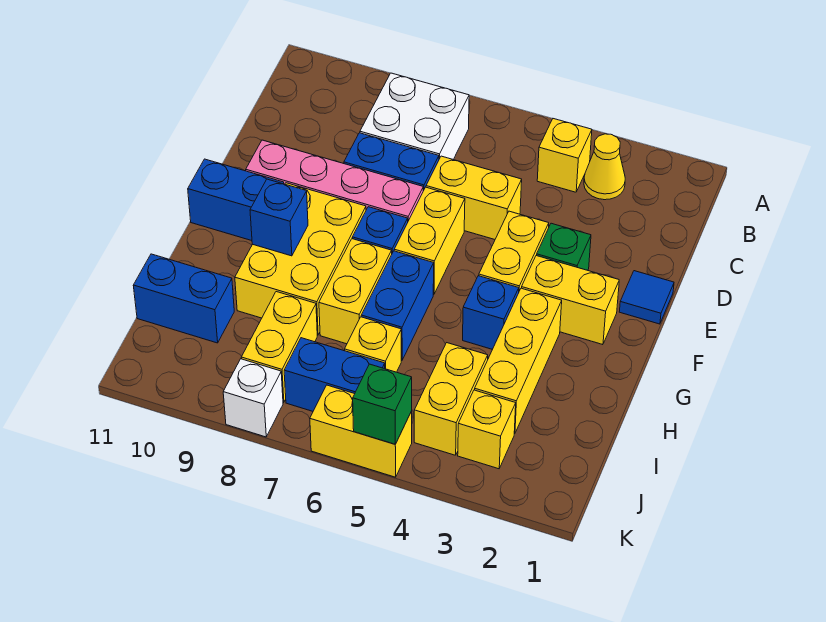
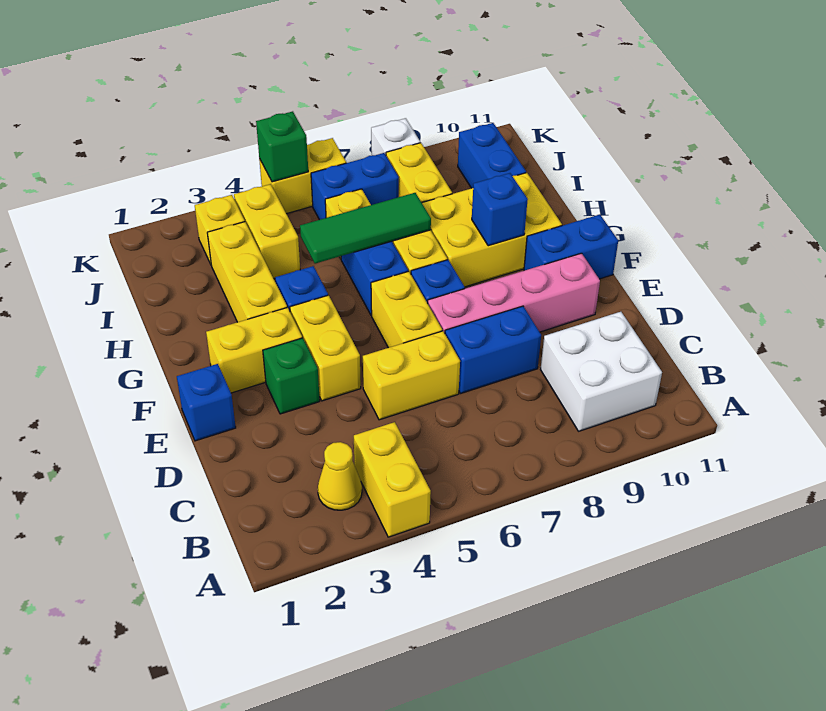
yellow 1x1 brick [537,119,592,192] -> yellow 1x2 brick [354,422,431,537]
white 2x2 brick [360,73,469,160] -> white 2x2 brick moved to [541,312,662,431]
blue 1x1 tile [619,271,674,324] -> blue 1x1 brick [177,364,236,441]
yellow 2x3 brick [235,183,366,335] -> yellow 2x3 brick turned to [422,173,562,287]
none -> green 1x3 tile [300,193,431,264]
blue 1x2 brick [133,254,234,343] -> blue 1x2 brick turned to [458,123,526,188]

